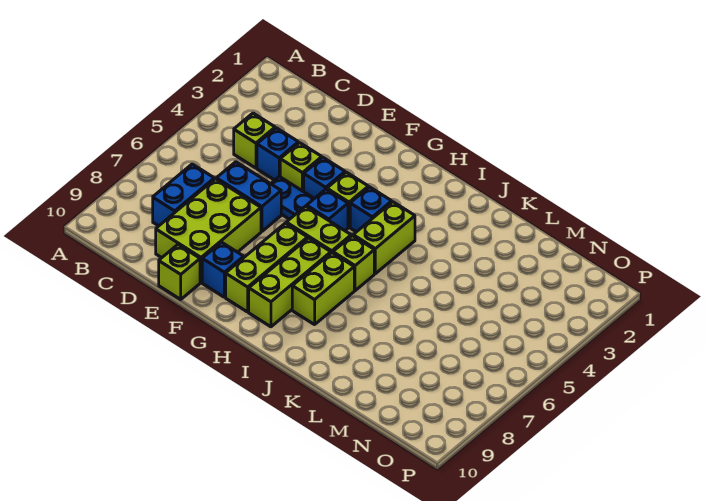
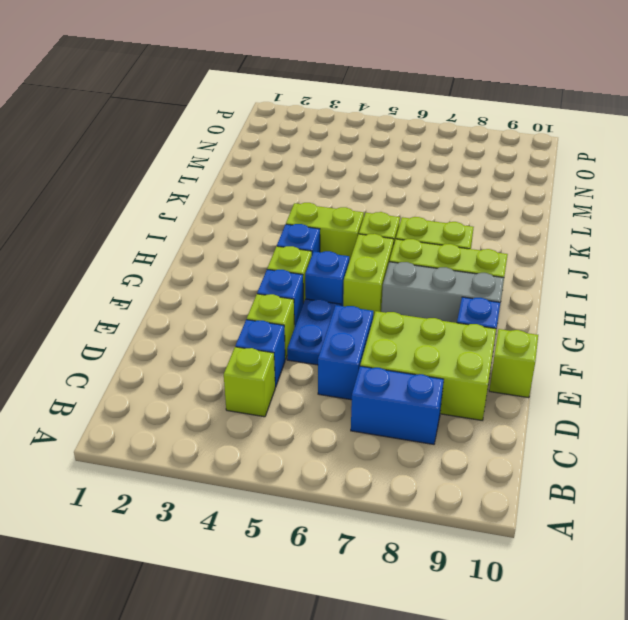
lime 1x3 brick [226,223,308,312] -> grey 1x3 brick [381,262,504,323]

